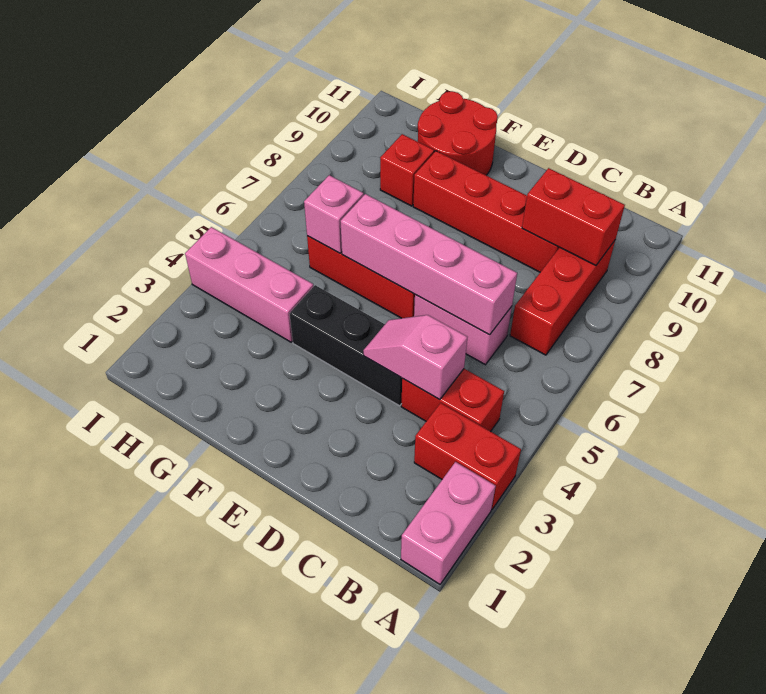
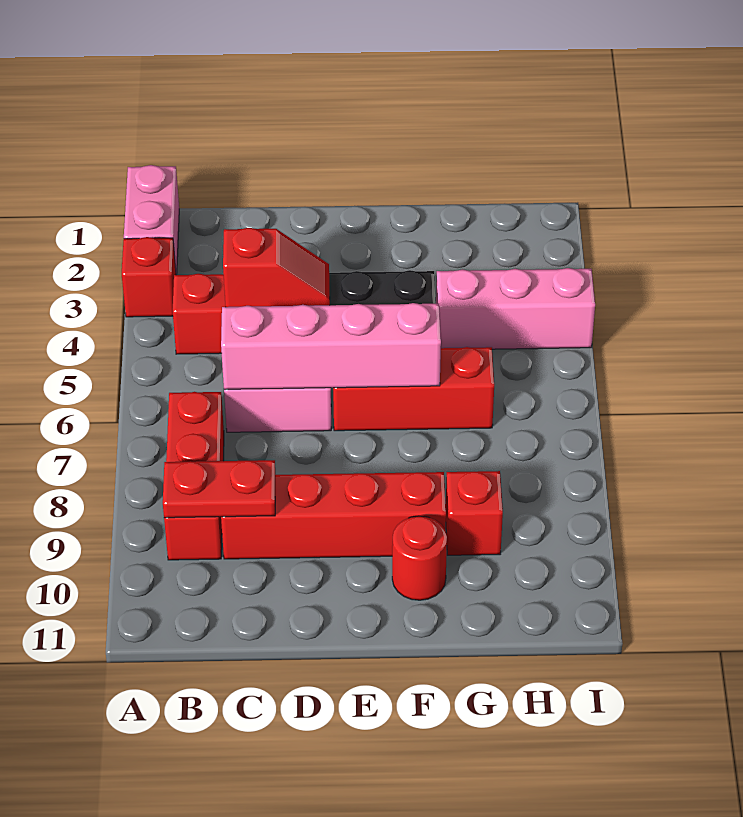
red 1x2 brick [414,403,521,509] -> red 1x1 brick [122,237,176,317]
red 1x2 brick [522,168,625,265] -> red 1x2 plate [163,460,275,518]
pink 1x2 slope [363,315,468,400] -> red 1x2 slope [223,228,330,307]
red 2x2 round brick [418,91,498,175] -> red 1x1 round brick [392,516,447,600]
pink 1x1 brick [304,175,364,253] -> none

